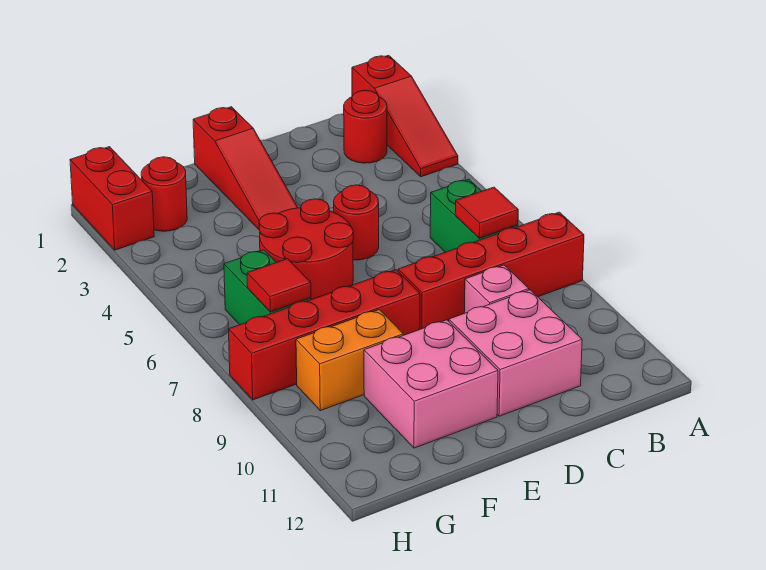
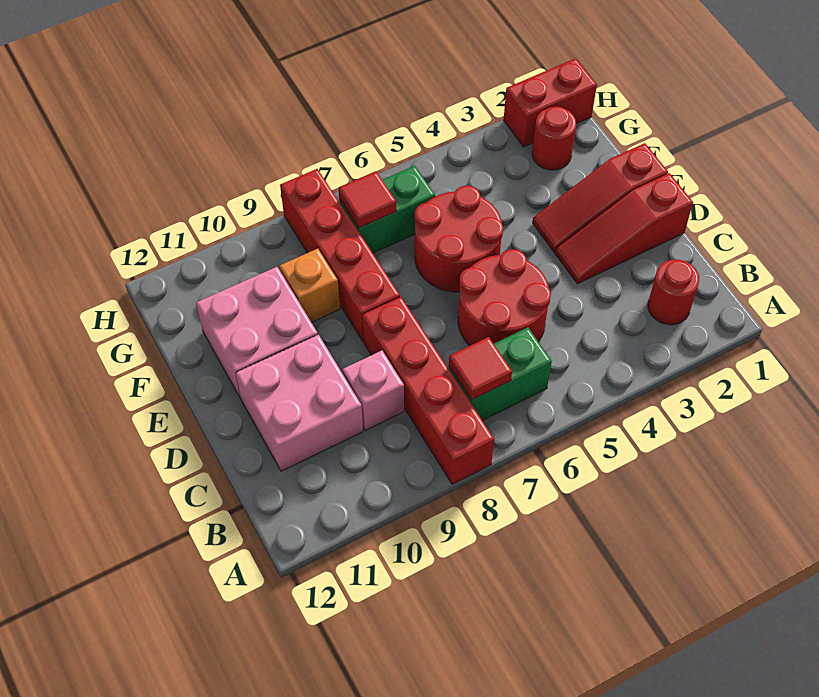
red 1x3 slope [352,55,458,177] -> red 1x3 slope moved to [555,173,693,284]
red 1x1 round brick [334,185,379,260] -> red 2x2 round brick [458,249,551,345]
orange 1x2 brick [296,310,403,411] -> orange 1x1 brick [279,249,340,322]

